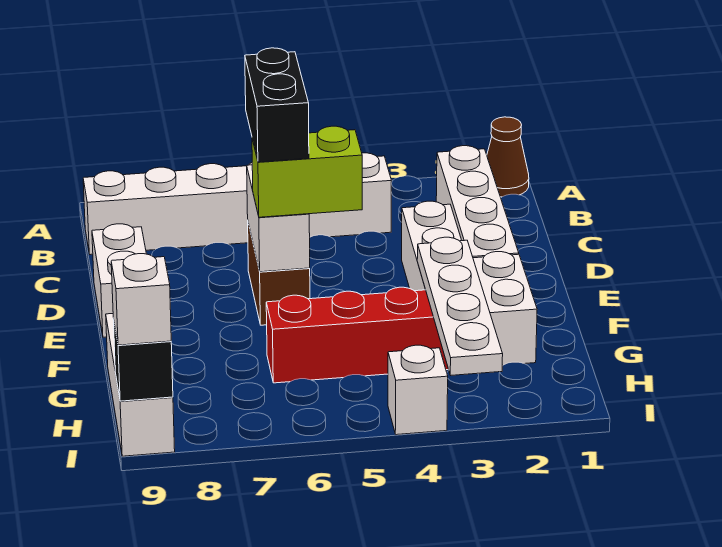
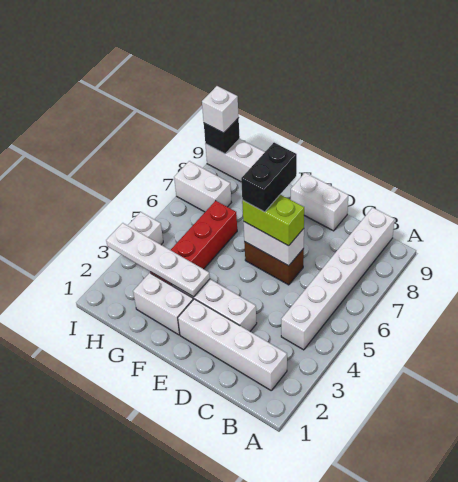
brown 1x1 cone [487,117,529,197] -> none
black 1x2 brick [245,48,309,162] -> black 1x2 brick turned to [241,143,297,212]
lime 1x2 brick [252,126,362,217] -> lime 1x2 brick turned to [242,195,304,246]
none -> white 1x2 brick [174,161,231,212]

